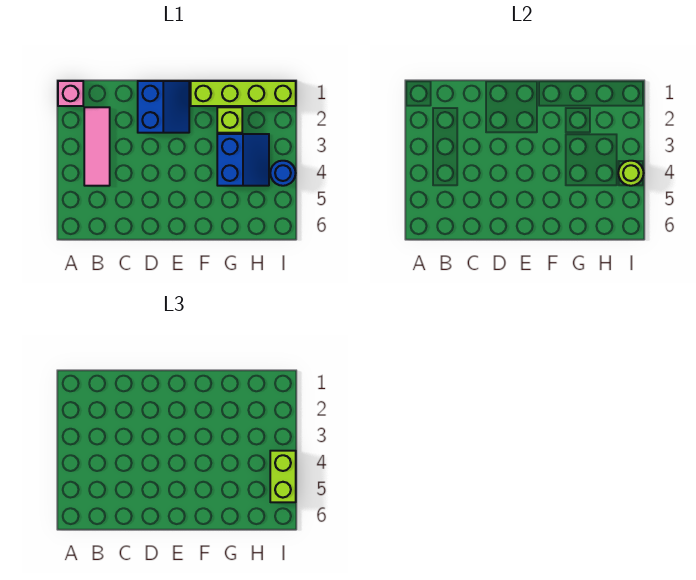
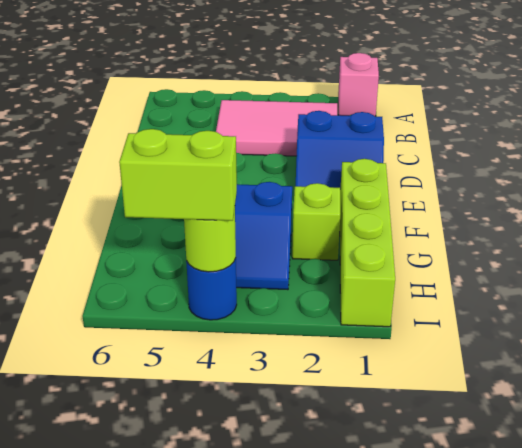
pink 1x3 tile [84,107,110,186] -> pink 2x3 tile [216,100,337,156]

